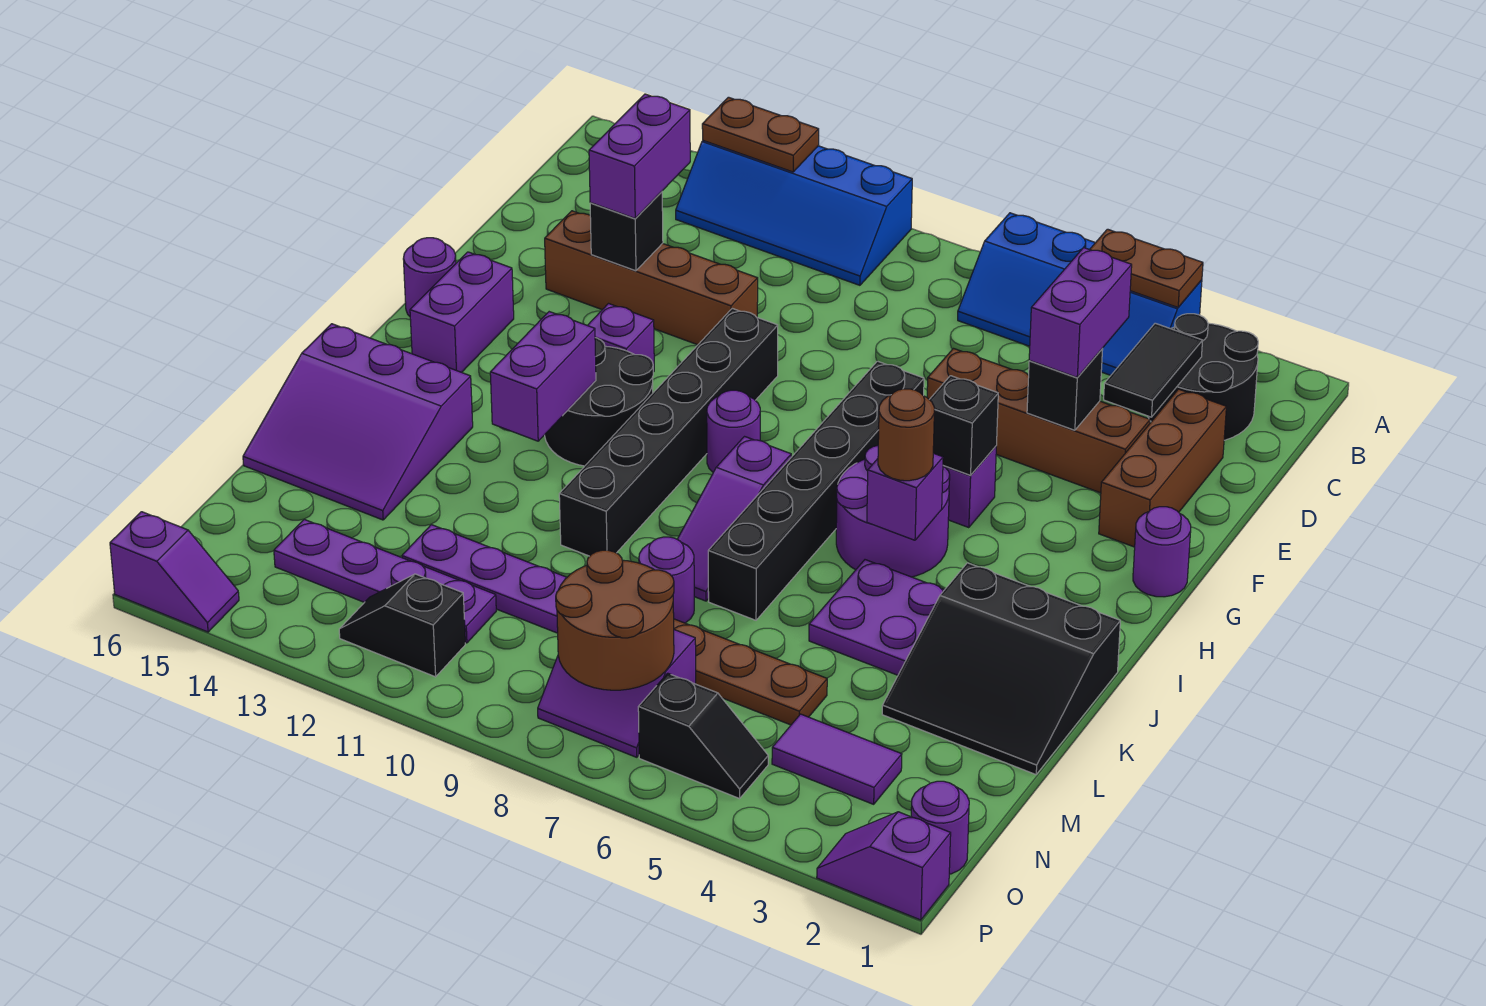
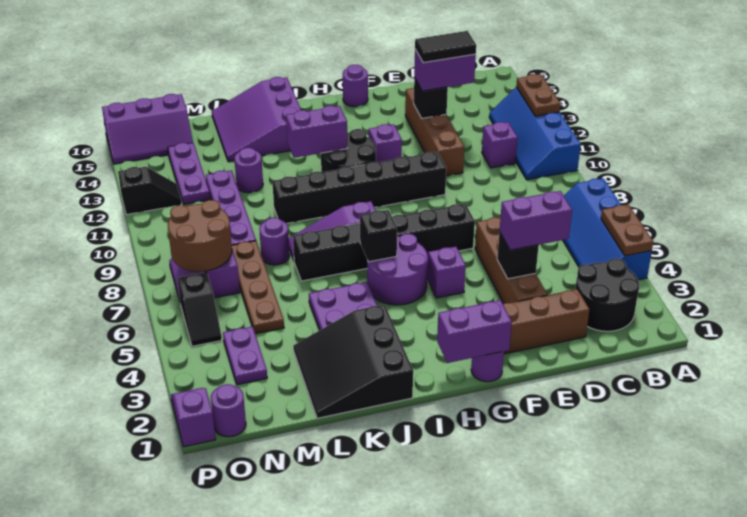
black 1x2 tile [1104,323,1203,417] -> black 1x2 tile moved to [415,31,476,63]
black 1x1 brick [929,376,998,475] -> black 1x1 brick moved to [360,210,397,262]
purple 1x2 brick [410,252,514,372] -> purple 1x2 brick moved to [437,300,512,363]
purple 1x1 round brick [707,390,760,472] -> purple 1x1 round brick moved to [234,148,263,193]
purple 1x1 brick [867,453,943,540] -> purple 1x1 brick moved to [482,122,518,168]
brown 1x1 round brick [878,389,935,481] -> none
purple 1x2 tile [772,714,902,804] -> purple 1x2 plate [223,326,267,385]
purple 1x4 plate [274,519,496,643] -> purple 1x3 plate [168,143,210,205]
black 1x2 slope [339,574,465,677] -> black 1x2 slope turned to [118,167,182,215]
purple 1x2 slope [110,512,239,632] -> purple 2x3 slope [102,94,193,164]

